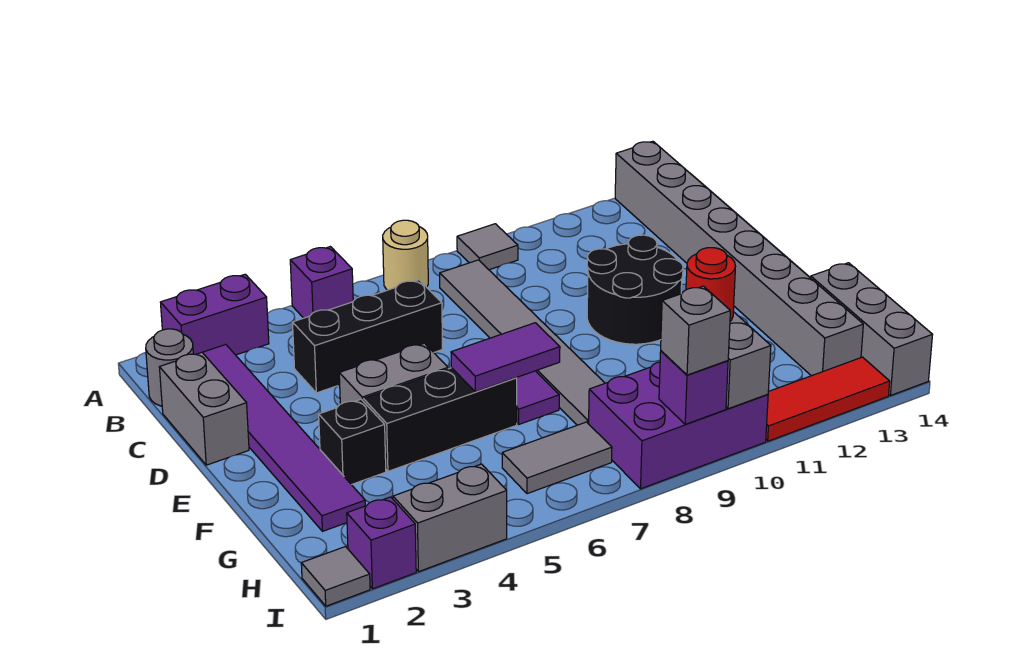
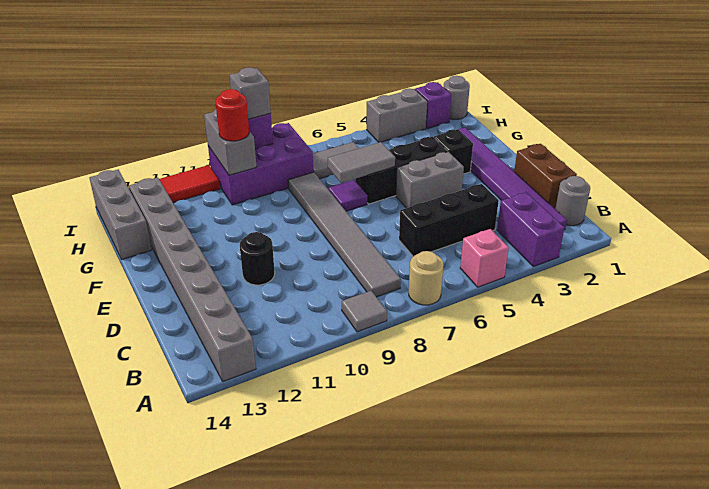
purple 1x2 brick [160,274,269,355] -> purple 1x2 brick turned to [497,192,564,267]
purple 1x1 brick [290,247,353,318] -> pink 1x1 brick [460,229,509,287]
grey 1x2 brick [159,352,249,465] -> brown 1x2 brick [514,144,577,209]
black 2x2 round brick [587,235,683,344] -> black 1x1 round brick [240,232,275,285]
purple 1x2 tile [451,323,560,392] -> grey 1x2 tile [328,142,395,183]
grey 1x1 tile [301,547,370,606] -> grey 1x1 round brick [444,76,470,119]

